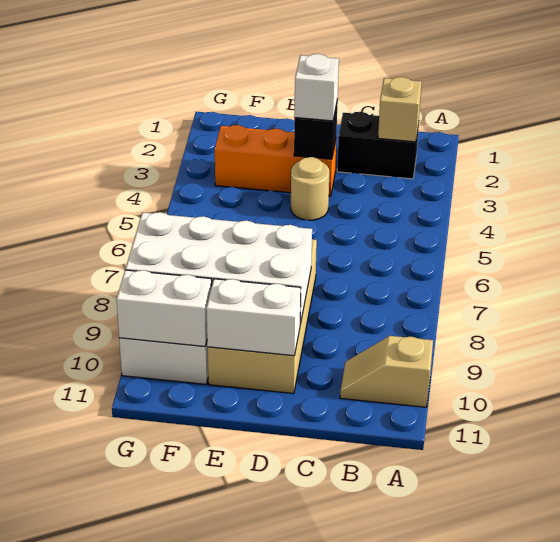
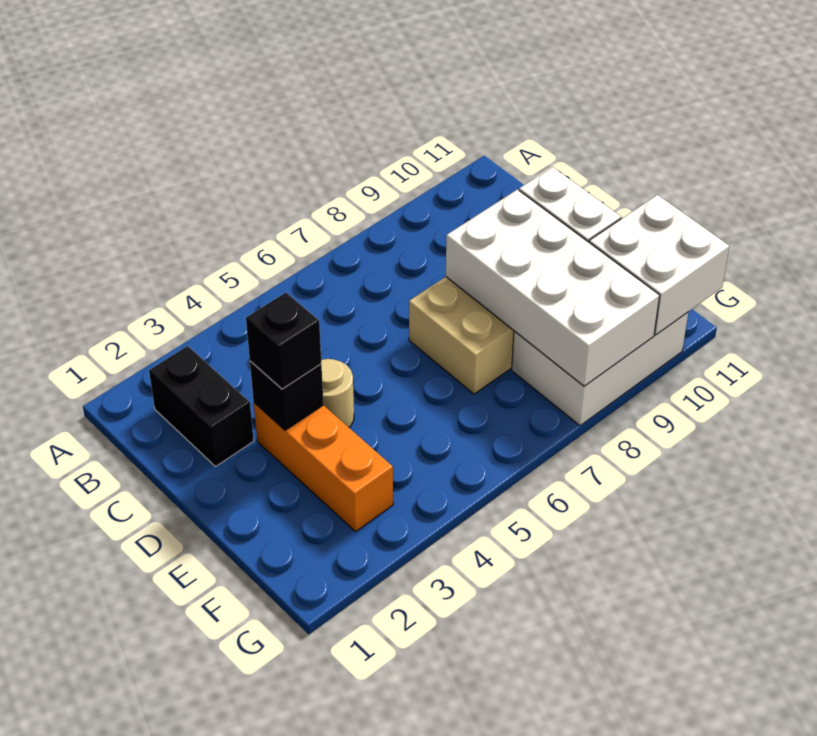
tan 1x2 slope [340,336,433,407] -> none
tan 1x1 brick [378,77,422,142] -> none
white 1x1 brick [294,54,339,121] -> black 1x1 brick [246,293,321,389]
white 1x2 brick [116,270,212,347] -> white 2x2 brick [589,195,729,335]

